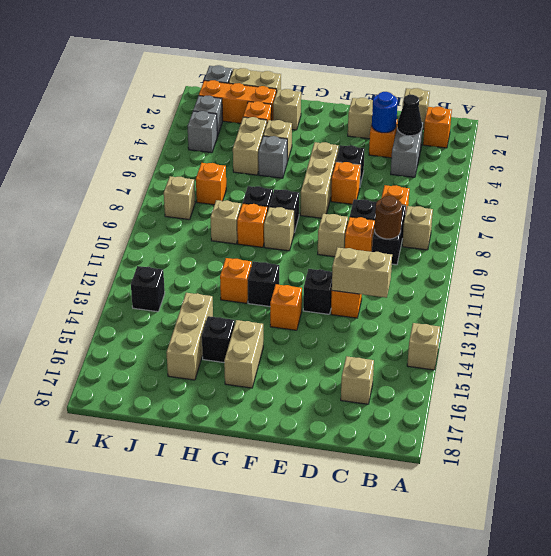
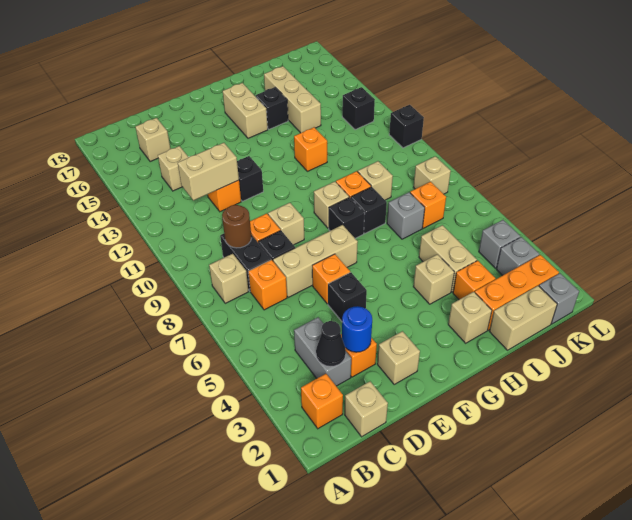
tan 1x1 brick [407,323,440,370] -> tan 1x1 brick moved to [158,146,189,191]
tan 1x3 brick [300,142,339,218] -> tan 1x3 brick turned to [273,225,358,297]
orange 1x1 brick [270,284,302,330] -> none
black 1x1 brick [248,262,279,306] -> black 1x1 brick moved to [389,105,424,148]
grey 1x1 brick [258,136,287,178] -> grey 1x1 brick moved to [387,192,425,239]

